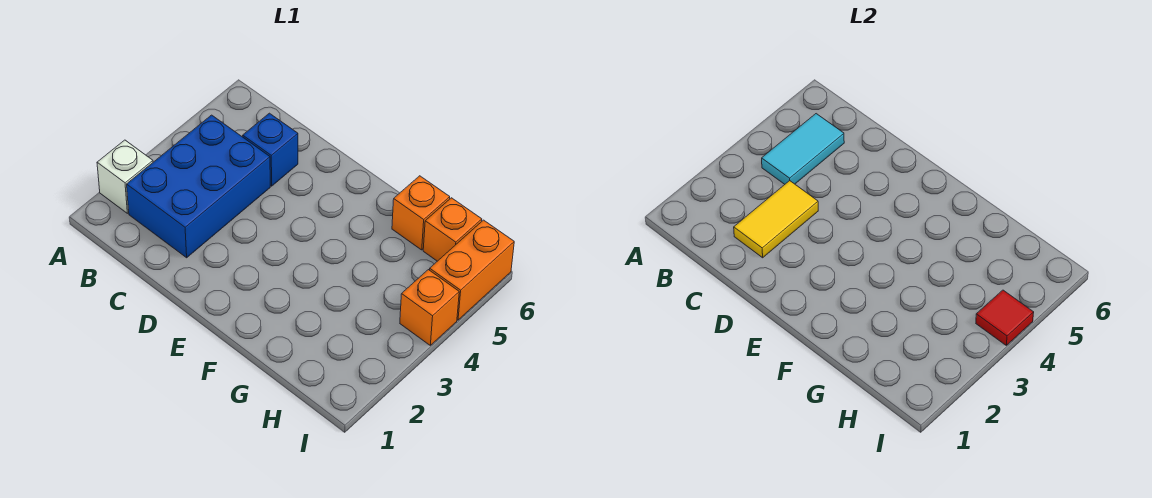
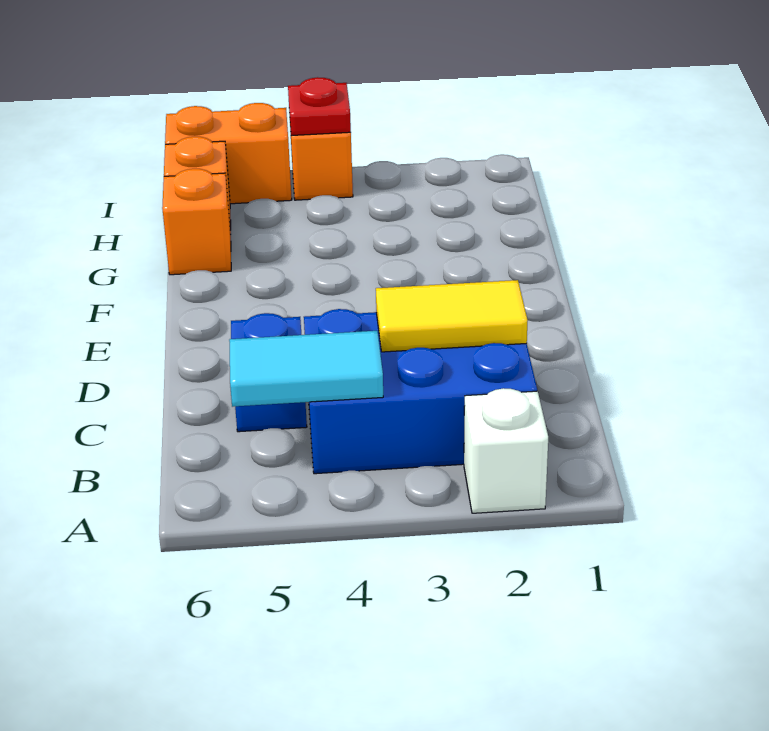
red 1x1 tile [976,290,1034,345] -> red 1x1 plate [288,77,351,136]

